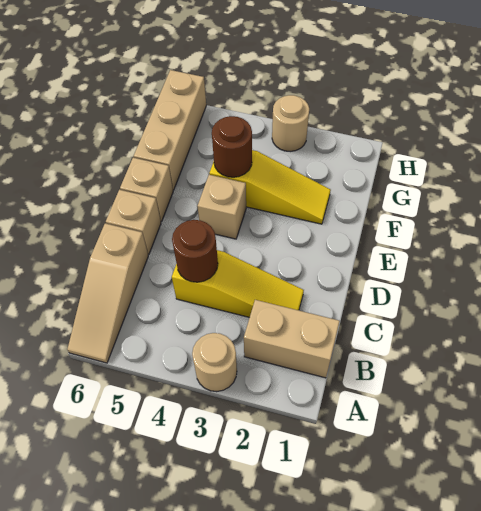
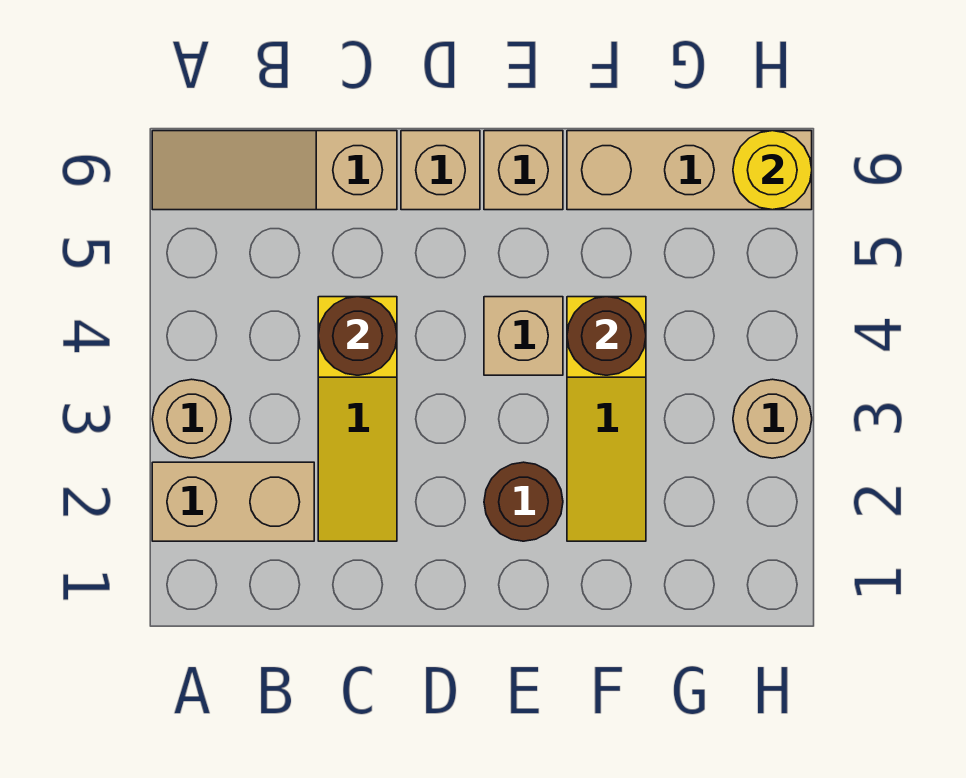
tan 1x2 brick [244,300,340,378] -> tan 1x2 brick turned to [152,462,314,541]
none -> brown 1x1 round brick [484,462,563,541]
none -> yellow 1x1 round brick [733,131,812,210]

